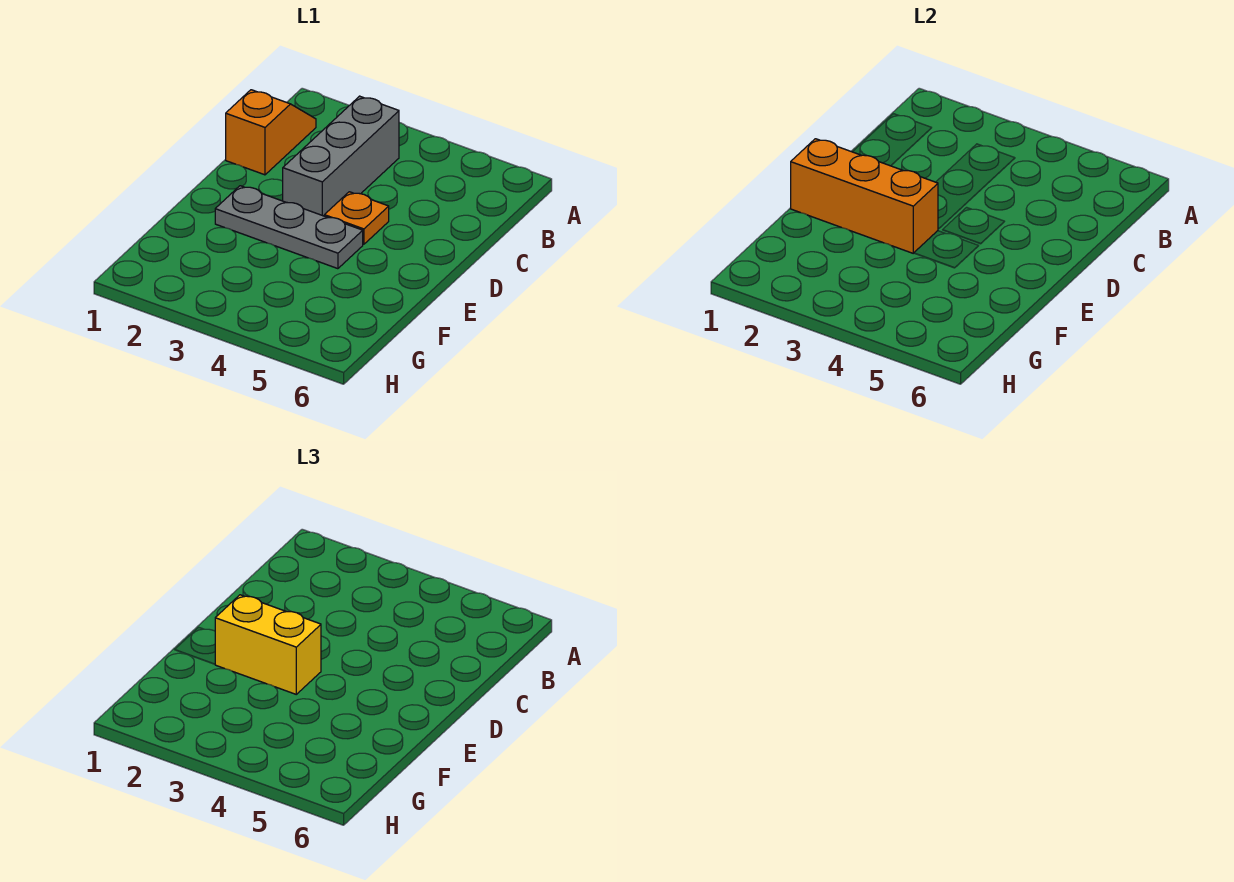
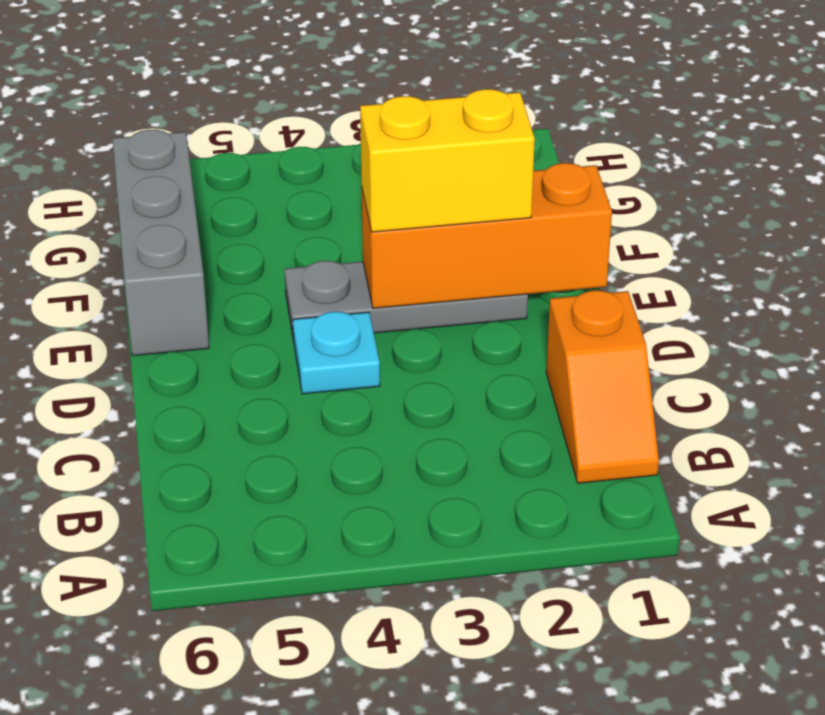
grey 1x3 brick [283,96,399,216] -> grey 1x3 brick moved to [113,130,209,356]
orange 1x1 plate [324,192,389,244] -> cyan 1x1 plate [293,312,380,394]

